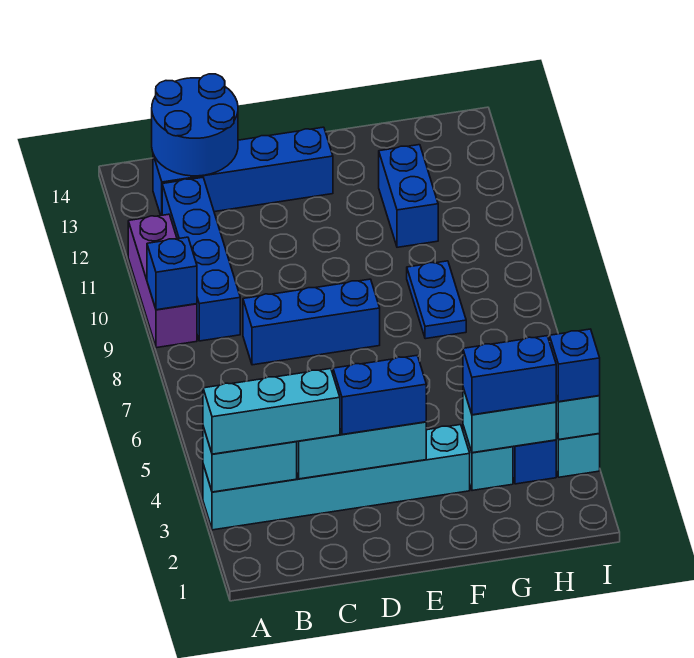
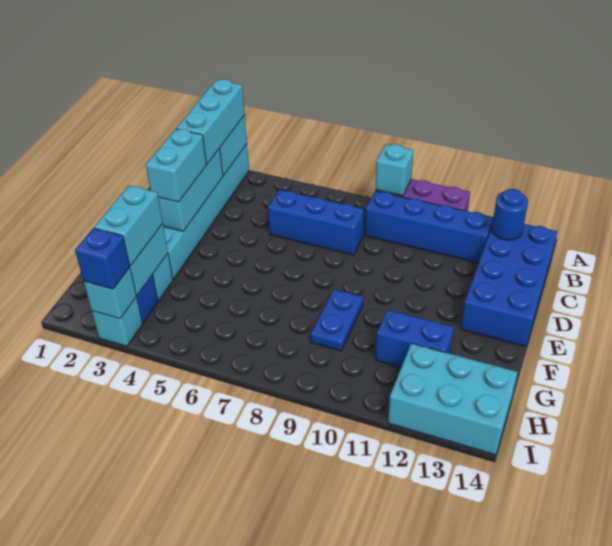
blue 1x1 brick [147,237,197,310] -> cyan 1x1 brick [375,144,414,196]
blue 1x4 brick [153,127,333,215] -> blue 2x4 brick [461,224,557,346]
blue 2x2 round brick [152,74,238,176] -> blue 1x1 round brick [492,189,528,240]
blue 1x3 brick [243,279,380,365] -> blue 1x3 brick turned to [268,190,364,255]
blue 1x2 brick [333,356,426,434] -> cyan 1x2 brick [146,129,207,202]
blue 1x2 brick [463,336,556,415] -> cyan 1x2 brick [94,185,163,266]
blue 1x2 plate [407,261,466,339] -> blue 1x2 plate turned to [311,289,363,351]
none -> cyan 2x3 brick [388,343,517,455]

